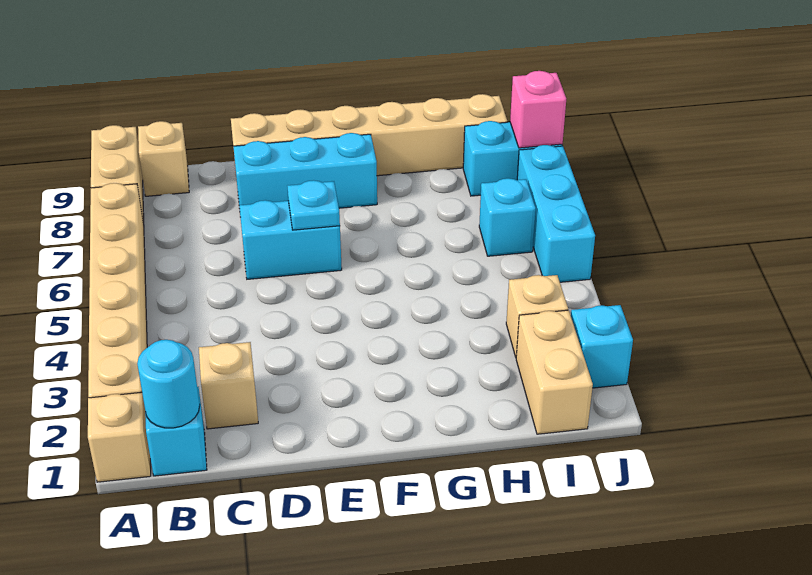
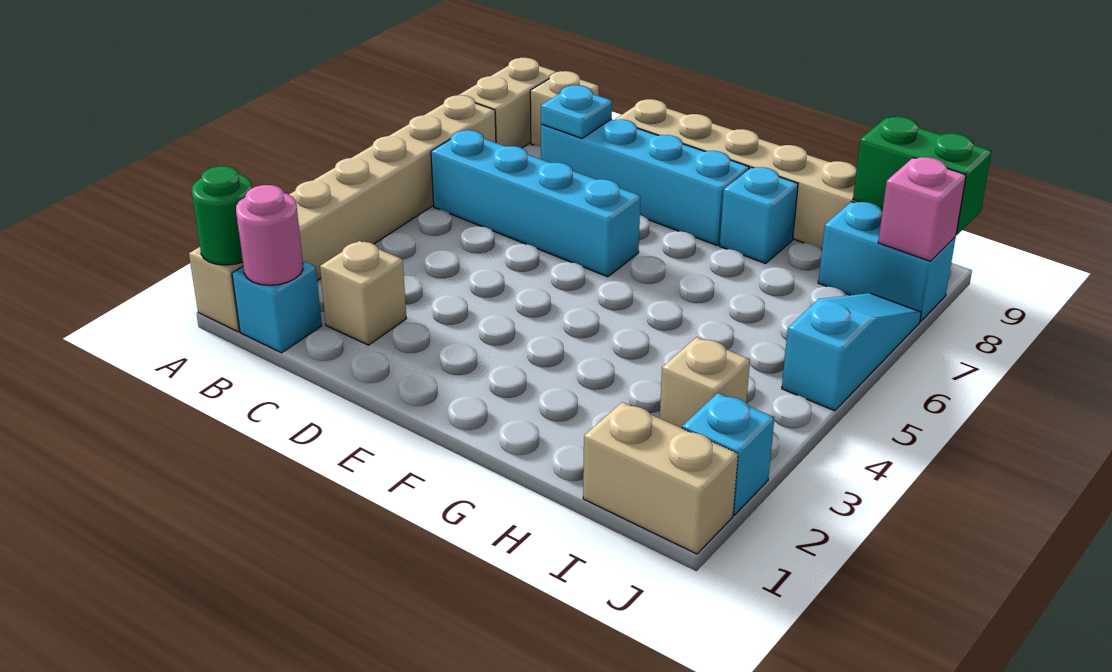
none -> green 1x1 round brick [192,166,252,265]
cyan 1x1 round brick [137,340,200,428] -> pink 1x1 round brick [236,185,303,285]
cyan 1x2 brick [239,200,342,279] -> cyan 1x4 brick [431,130,640,277]
cyan 1x3 brick [233,133,377,208] -> cyan 1x4 brick [541,119,749,245]
cyan 1x1 plate [287,180,340,230] -> cyan 1x1 plate moved to [541,85,612,138]
tan 1x2 brick [516,310,593,434] -> tan 1x2 brick turned to [583,402,738,554]
cyan 1x1 brick [479,178,536,256] -> cyan 1x1 brick moved to [720,167,798,263]
none -> green 1x2 brick [853,117,992,235]
cyan 1x3 brick [517,145,595,282] -> cyan 1x3 slope [782,293,921,411]

